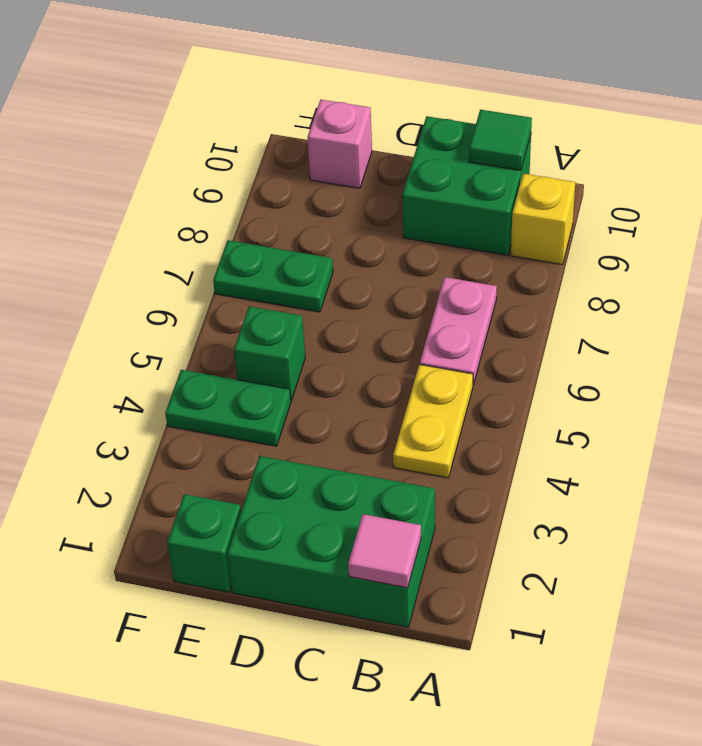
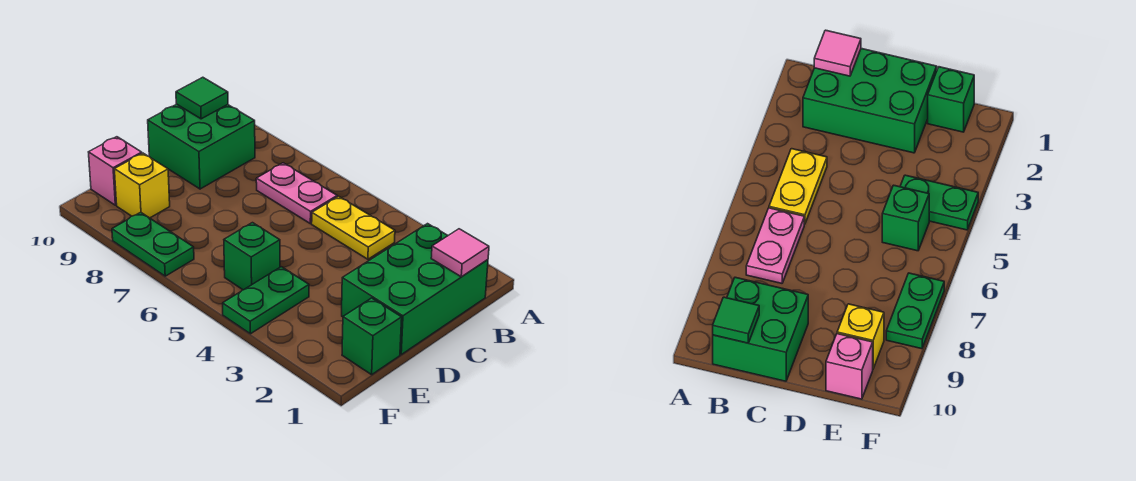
yellow 1x1 brick [511,174,575,265] -> yellow 1x1 brick moved to [114,153,170,218]
green 1x2 plate [213,240,333,312] -> green 1x2 plate turned to [112,212,194,276]

